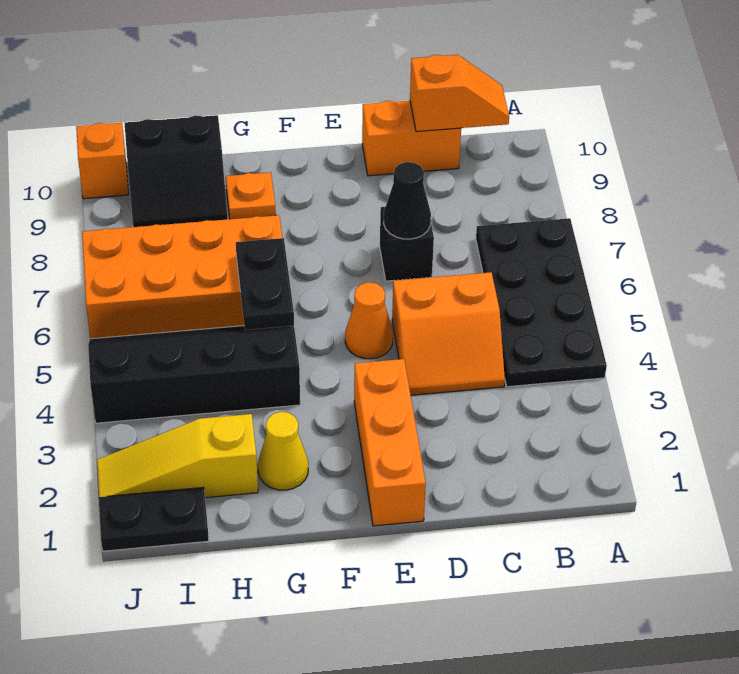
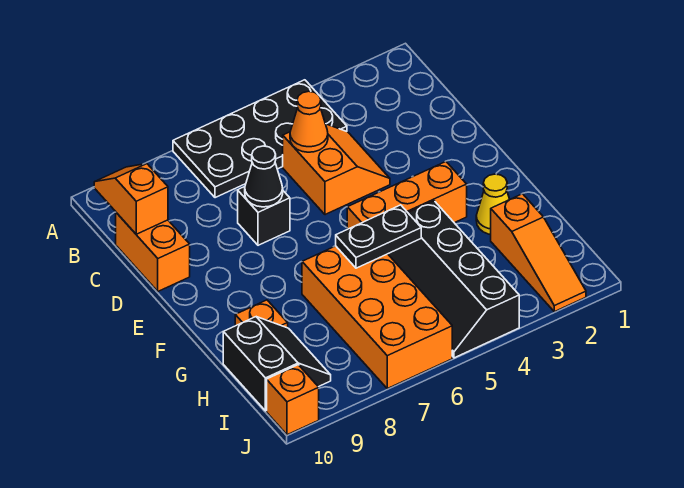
orange 1x3 brick [354,359,426,526] -> orange 1x3 brick moved to [347,161,467,229]
orange 1x1 cone [345,282,393,359] -> orange 1x1 cone moved to [290,91,328,152]
yellow 1x3 slope [97,414,258,498] -> orange 1x3 slope [491,194,586,312]
black 1x2 plate [99,487,209,551] -> none

